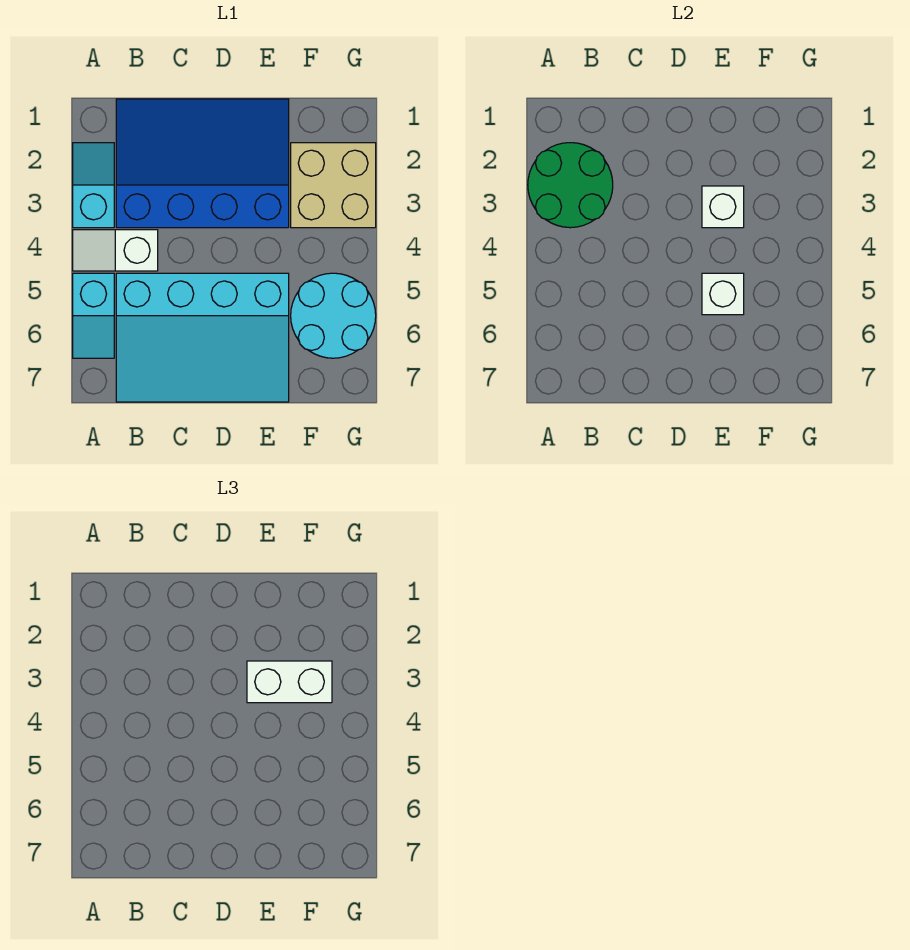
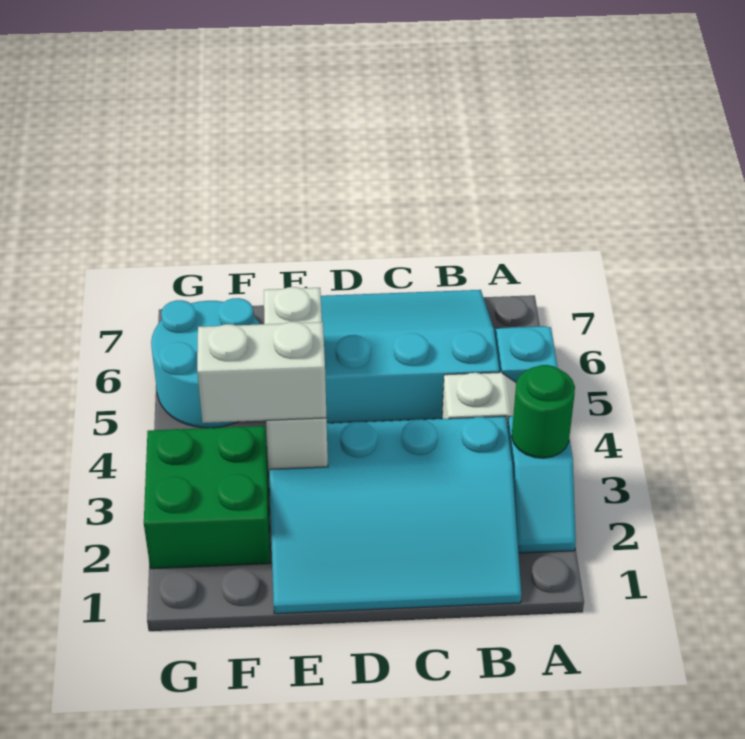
green 2x2 round brick [528,143,613,228] -> green 1x1 round brick [512,365,575,458]
blue 3x4 slope [116,99,289,228] -> cyan 3x4 slope [269,416,521,614]
tan 2x2 brick [291,143,376,228] -> green 2x2 brick [144,426,270,569]

